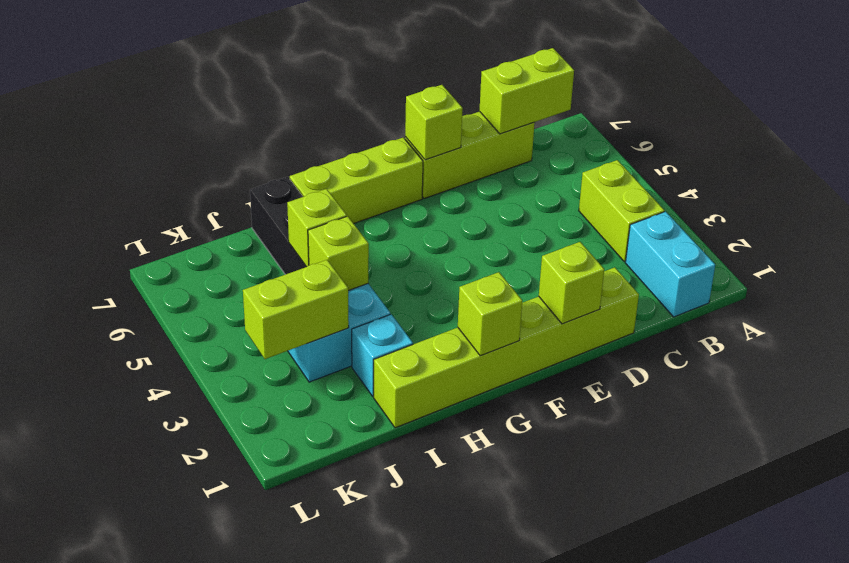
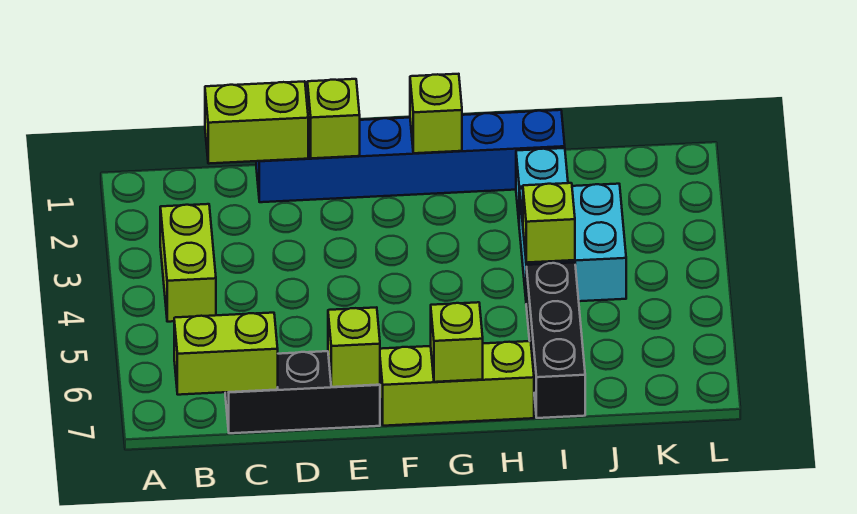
cyan 1x2 brick [626,212,715,317] -> none
lime 1x3 brick [405,112,535,199] -> black 1x3 brick [225,351,380,433]
lime 1x6 brick [374,267,639,428] -> blue 1x6 brick [256,110,565,202]
lime 1x1 brick [287,189,347,267] -> lime 1x1 brick moved to [431,302,483,382]
lime 1x2 brick [243,260,349,359] -> lime 1x2 brick moved to [205,81,308,164]

